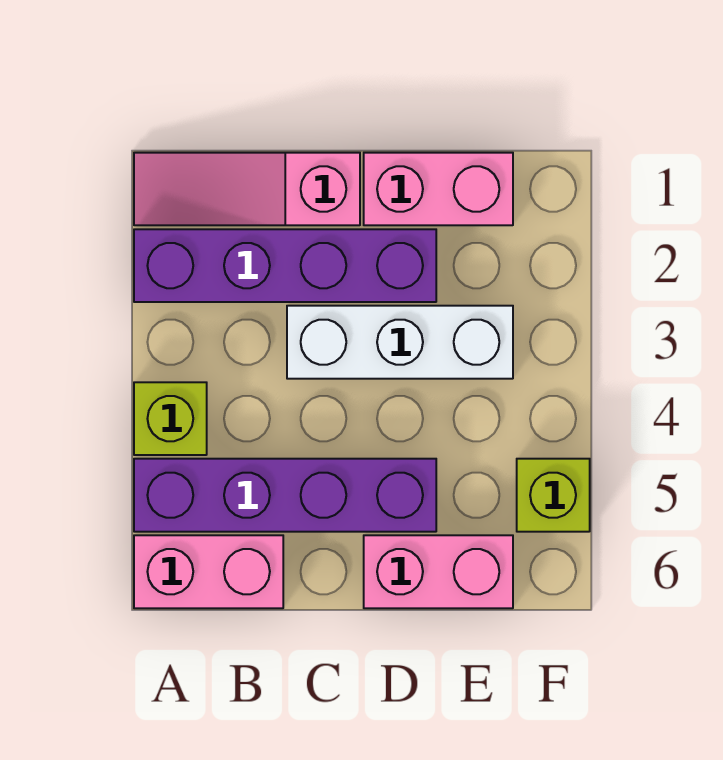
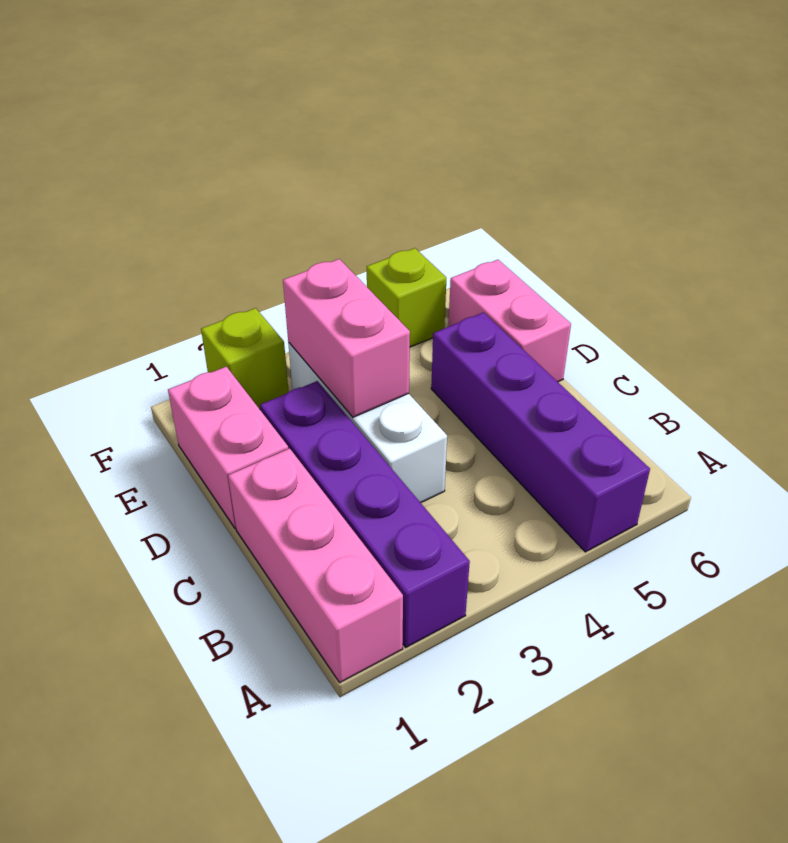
pink 1x3 slope [134,153,360,225] -> pink 1x3 brick [228,448,403,682]
lime 1x1 brick [134,382,207,455] -> lime 1x1 brick moved to [201,308,289,409]
pink 1x2 brick [134,535,283,608] -> pink 1x2 brick moved to [283,259,410,417]

